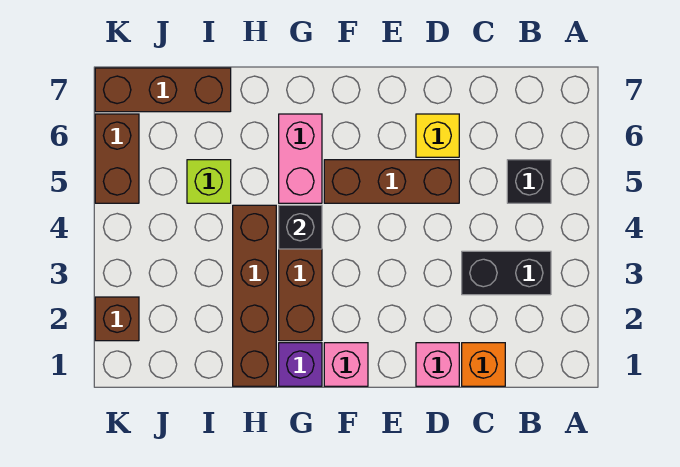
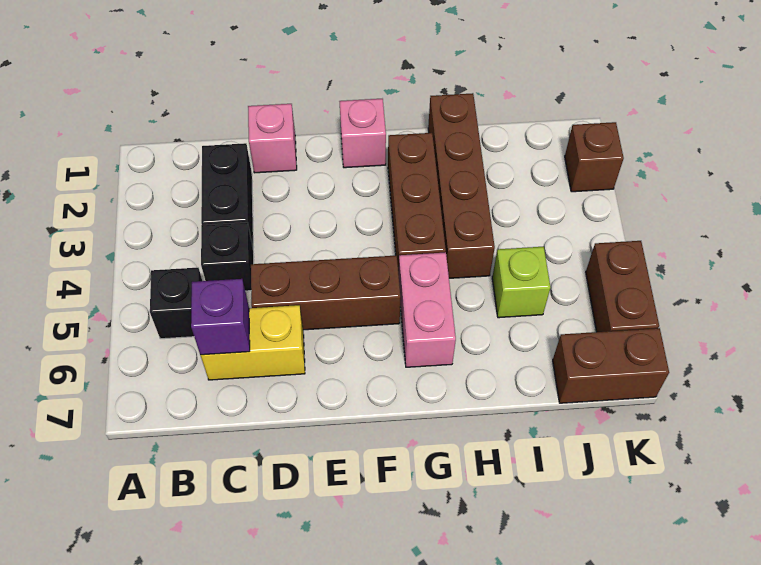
black 1x2 brick [462,251,551,295] -> black 1x2 brick turned to [201,143,253,246]
orange 1x1 brick [462,343,505,386] -> none
yellow 1x1 brick [416,114,459,157] -> yellow 1x2 brick [200,305,305,380]
purple 1x1 brick [279,343,322,386] -> purple 1x1 brick moved to [191,279,250,355]
black 1x1 brick [279,205,322,249] -> black 1x1 brick moved to [201,222,254,291]
brown 1x3 brick [95,68,231,112] -> brown 1x2 brick [553,328,669,403]

